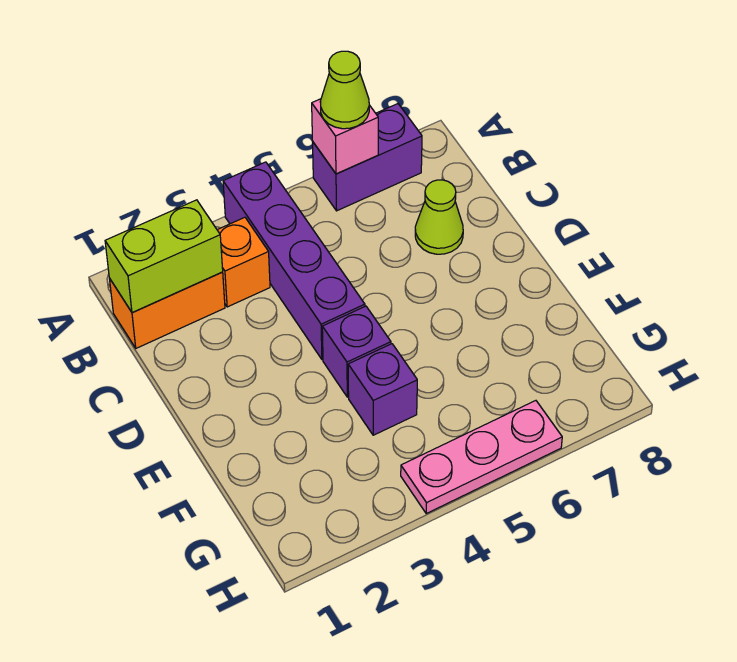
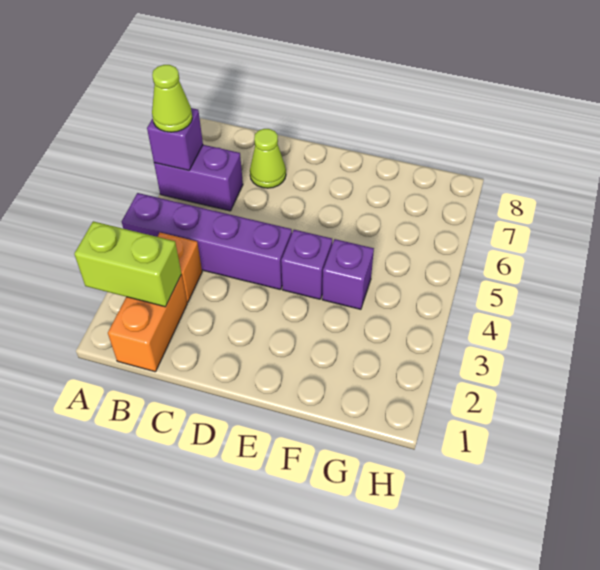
purple 1x2 brick [313,104,422,211] -> purple 1x2 brick turned to [154,145,243,211]
pink 1x1 brick [312,99,378,174] -> purple 1x1 brick [147,108,203,170]
lime 1x2 brick [105,200,223,313] -> lime 1x2 brick turned to [74,221,181,307]
pink 1x3 plate [401,401,562,513] -> none

